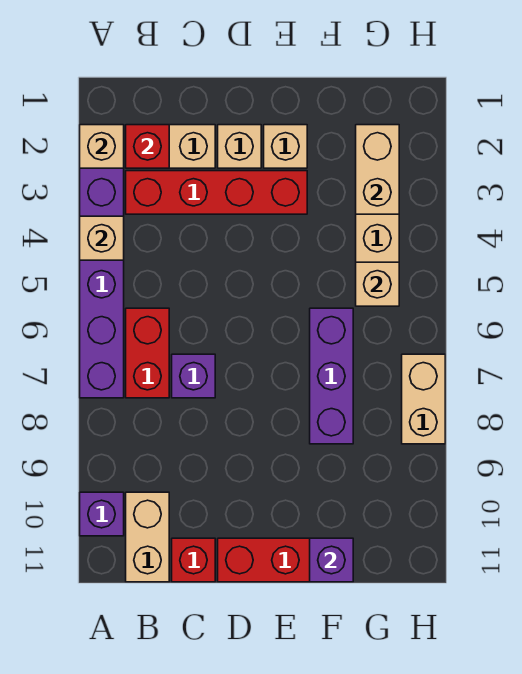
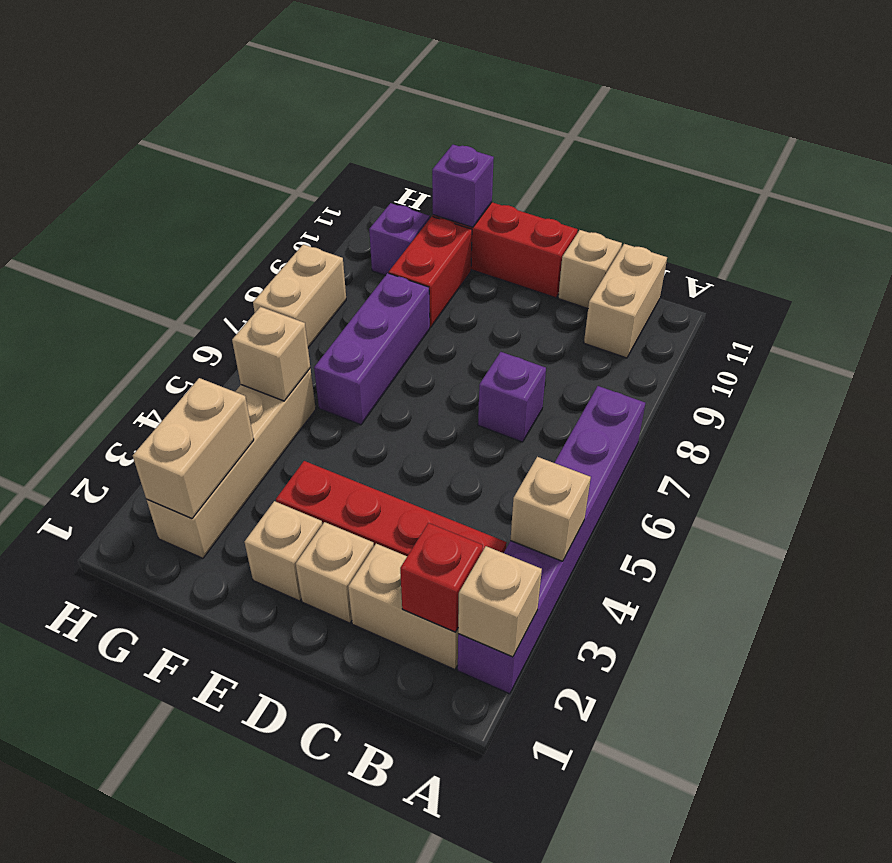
purple 1x1 brick [80,492,124,536] -> purple 1x1 brick moved to [369,203,430,276]
red 1x2 brick [126,308,169,398] -> red 1x2 brick moved to [389,216,472,327]
red 1x1 brick [172,538,215,582] -> tan 1x1 brick [558,230,622,308]

